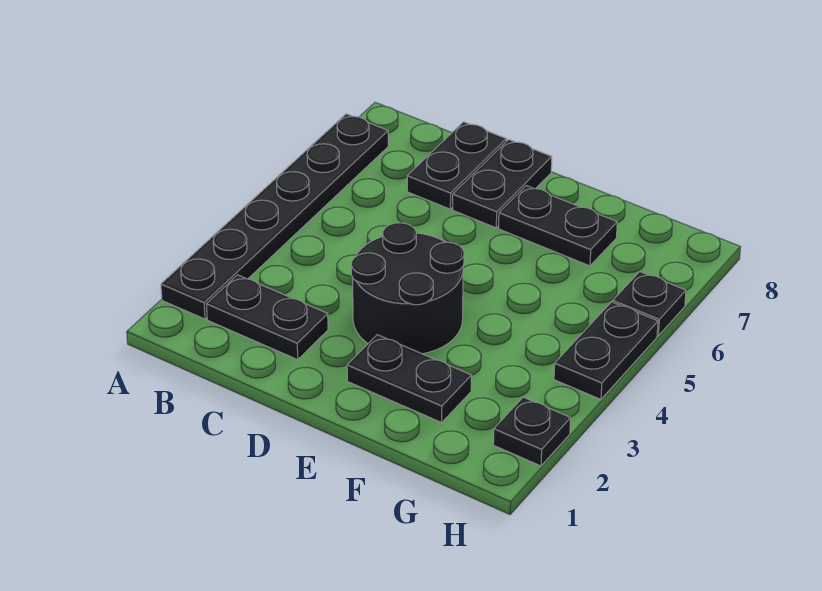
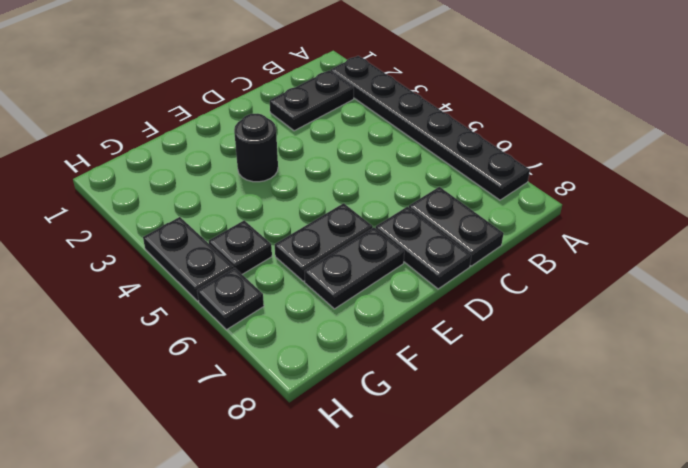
black 2x2 round brick [351,223,464,354] -> black 1x1 round brick [234,114,278,182]
black 1x2 plate [347,335,471,423] -> black 1x2 plate moved to [275,203,373,281]
black 1x1 plate [493,397,571,466] -> black 1x1 plate moved to [209,220,272,274]

